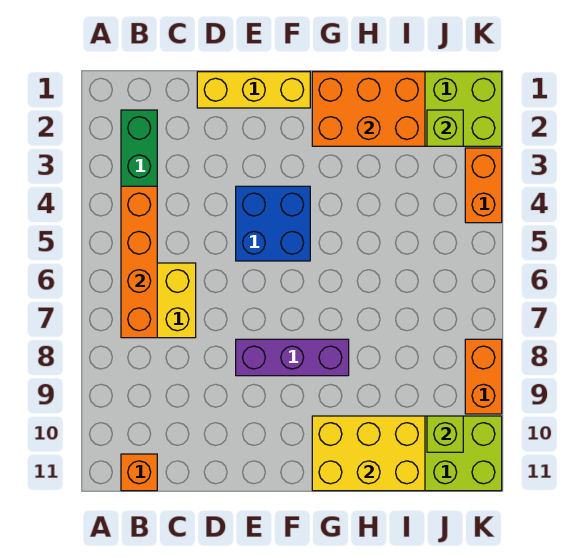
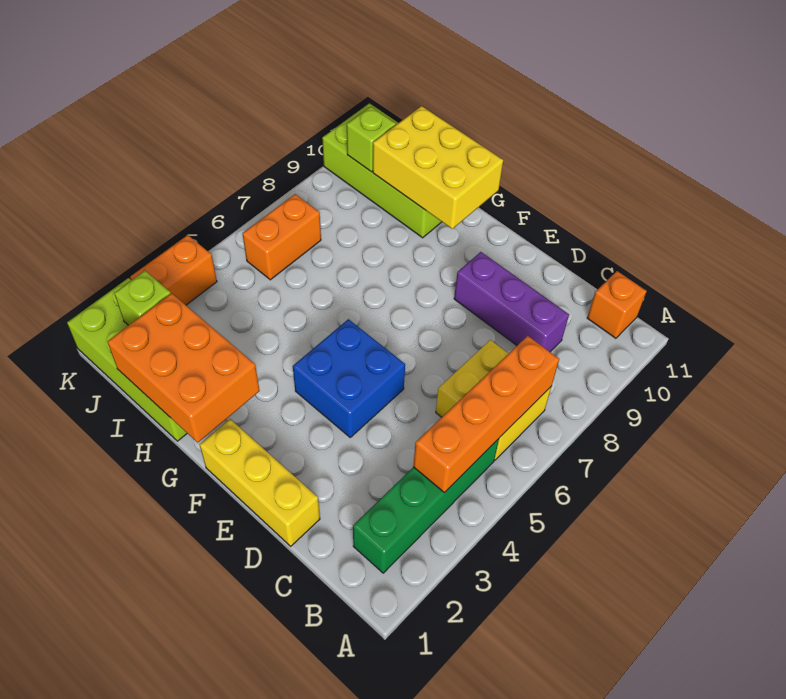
purple 1x3 brick [236,339,349,376] -> purple 1x3 brick moved to [454,252,569,352]
orange 1x2 brick [465,339,502,414] -> orange 1x2 brick moved to [243,194,321,280]

